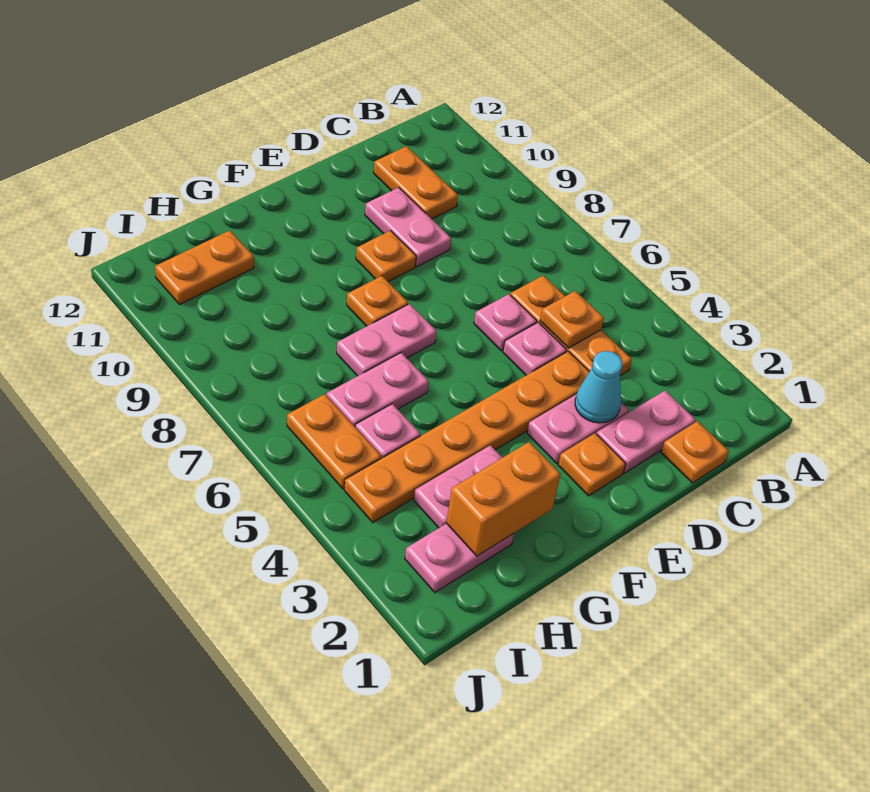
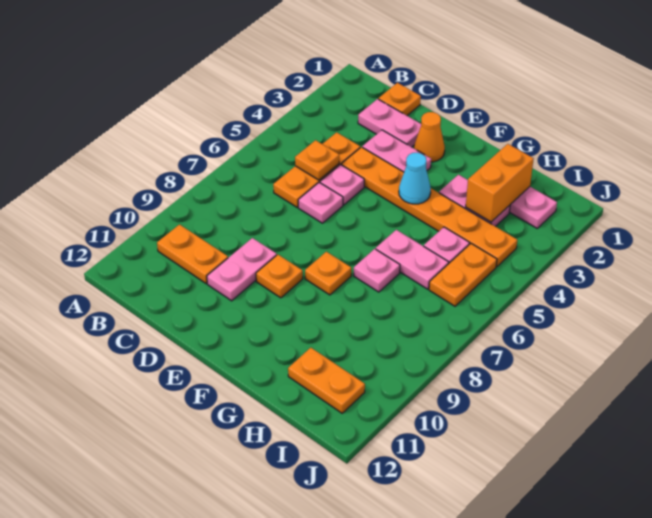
orange 1x2 plate [374,146,458,219] -> orange 1x2 plate turned to [157,225,228,283]
cyan 1x1 cone [575,351,622,423] -> cyan 1x1 cone moved to [399,153,431,204]
orange 1x1 plate [558,433,626,496] -> orange 1x1 cone [414,112,445,162]
pink 1x2 plate [337,304,437,376] -> pink 1x1 plate [354,249,400,292]
orange 1x2 brick [446,442,561,556] -> orange 1x2 brick turned to [466,144,534,222]

